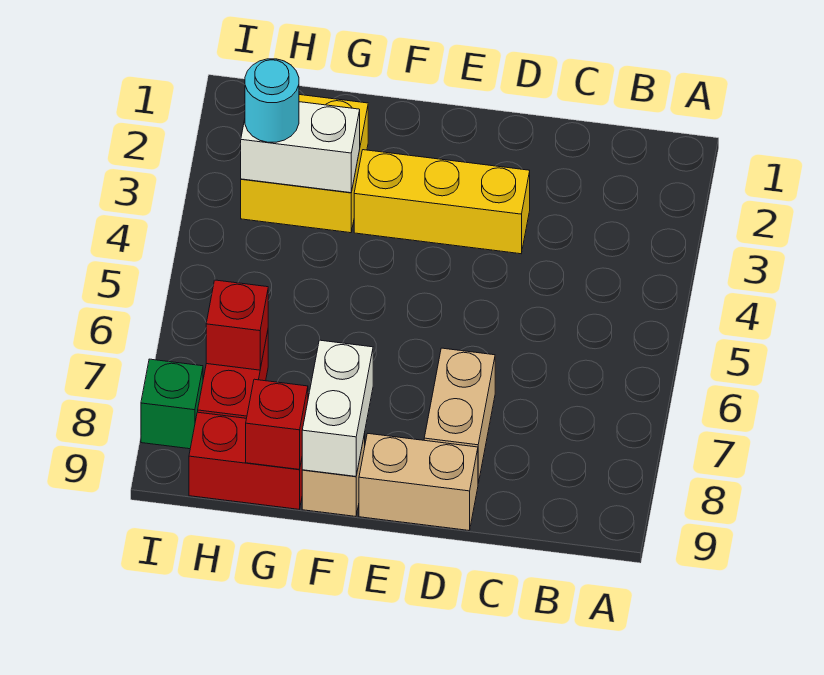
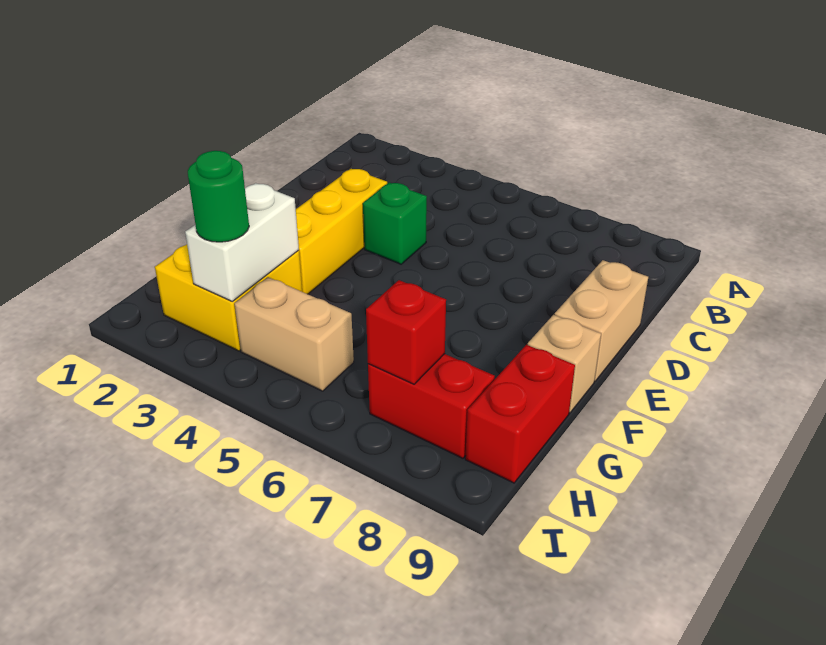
tan 1x2 brick [424,348,495,483] -> tan 1x2 brick moved to [235,277,354,391]
white 1x2 brick [302,340,373,476] -> none
red 1x1 brick [246,379,308,470] -> none
cyan 1x1 round brick [245,59,299,142] -> green 1x1 round brick [188,151,249,242]
green 1x1 brick [141,359,203,449] -> green 1x1 brick moved to [363,182,427,264]

